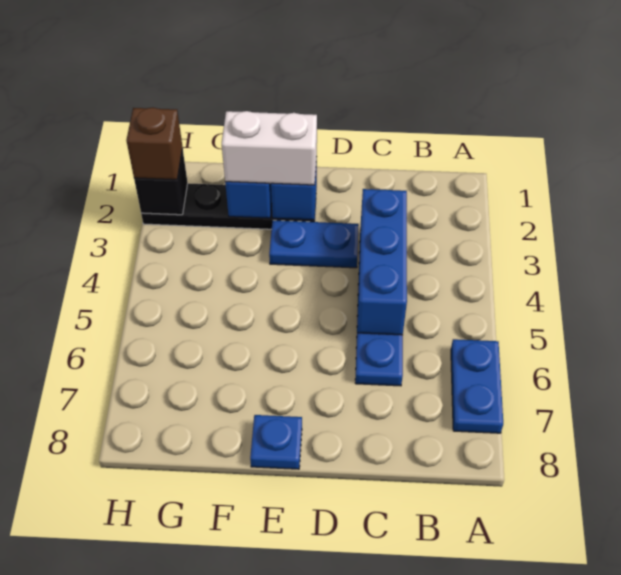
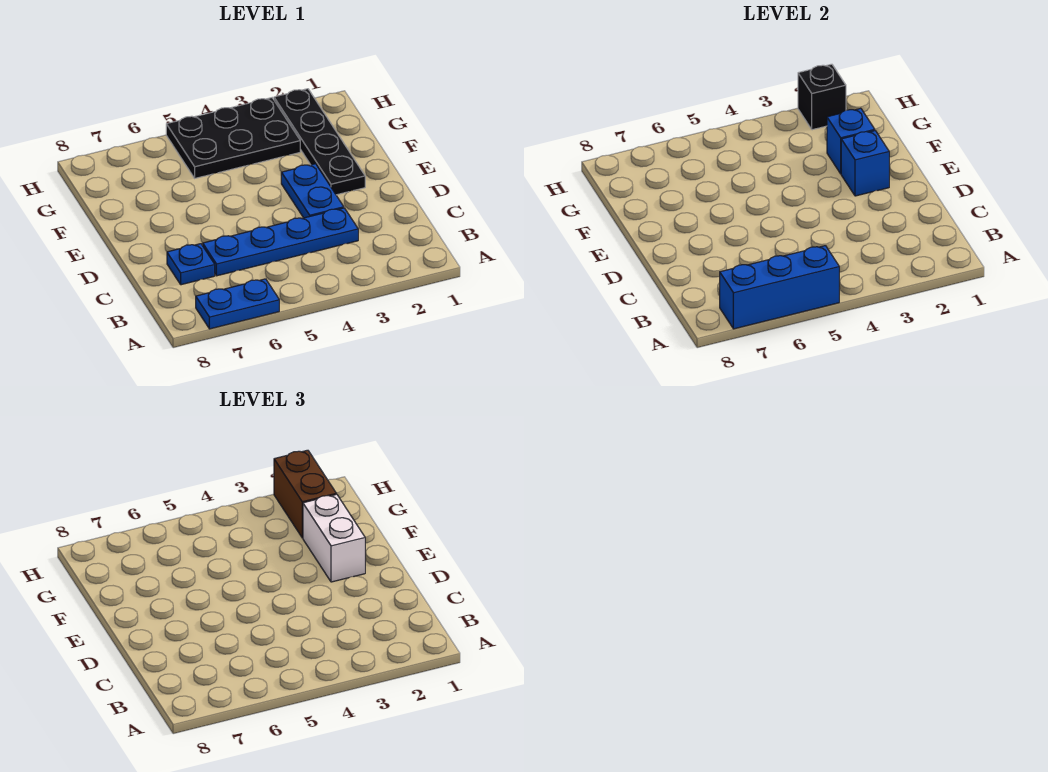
blue 1x3 brick [357,189,407,335] -> blue 1x3 brick moved to [720,246,839,329]
blue 1x1 plate [250,415,302,469] -> blue 1x1 plate moved to [167,244,215,285]
none -> black 2x3 plate [166,98,300,178]
brown 1x1 brick [126,107,183,180] -> brown 1x2 brick [274,450,336,538]

